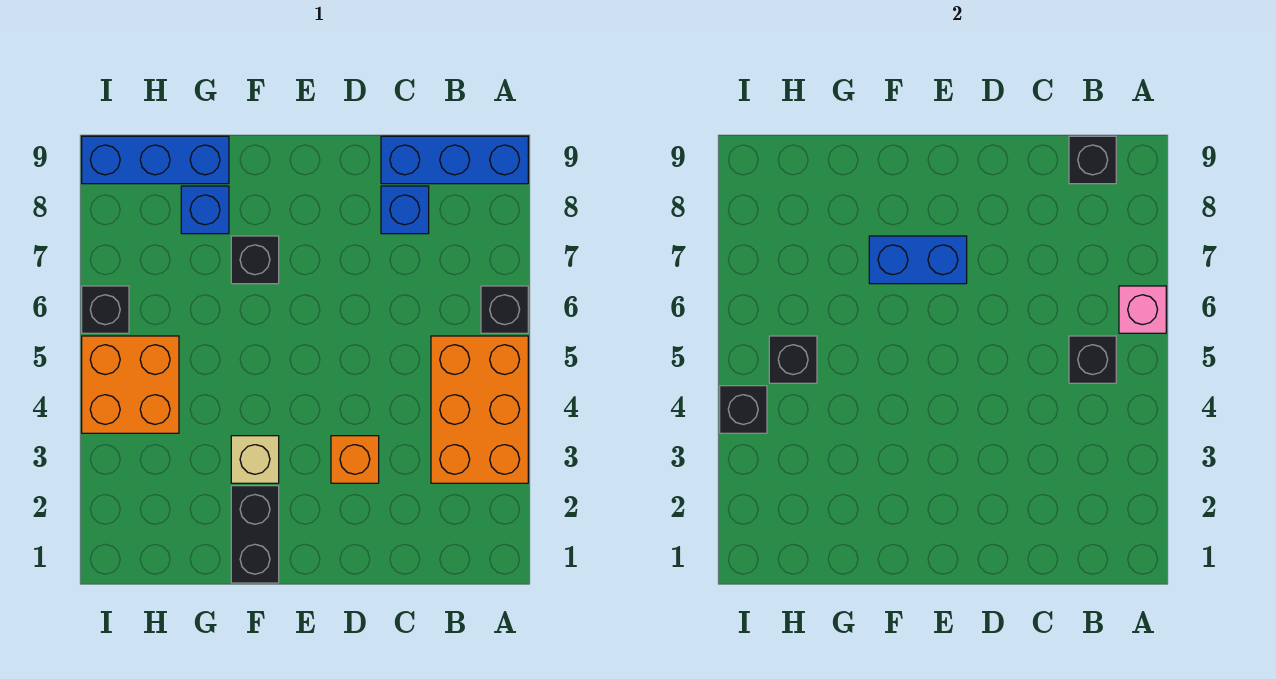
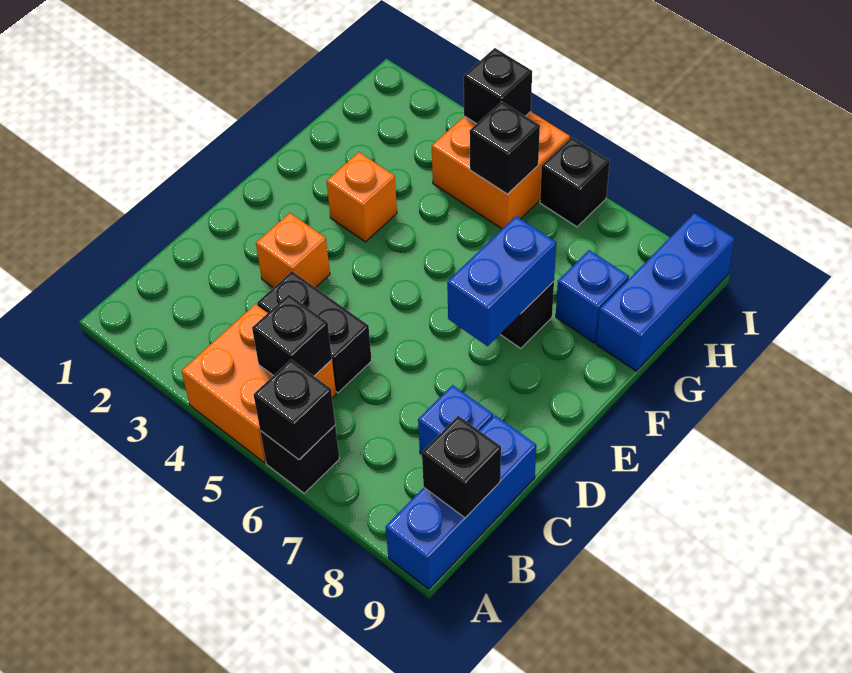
orange 2x3 brick [431,336,528,483] -> orange 2x2 brick [181,304,336,463]
pink 1x1 brick [1119,286,1166,333] -> black 1x1 brick [254,360,335,460]
black 1x2 brick [231,486,279,583] -> black 1x2 brick moved to [257,271,372,393]
tan 1x1 brick [231,436,279,483] -> orange 1x1 brick [327,152,397,242]

